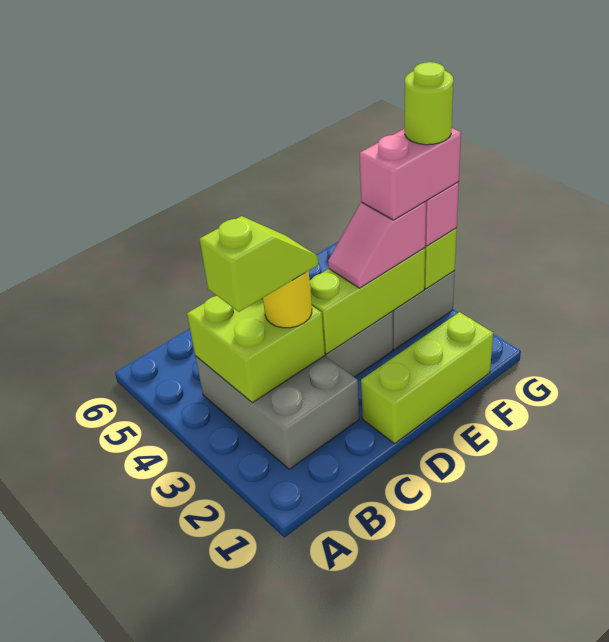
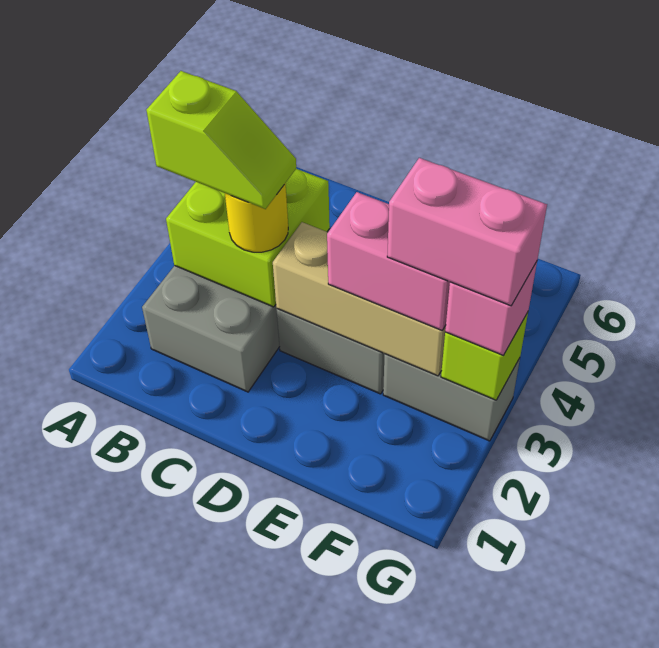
lime 1x3 brick [361,312,493,444] -> none
lime 1x3 brick [310,248,425,354] -> tan 1x3 brick [273,222,446,376]
pink 1x2 slope [328,201,426,288] -> pink 1x2 brick [327,192,450,330]
lime 1x1 round brick [405,62,453,145] -> none

